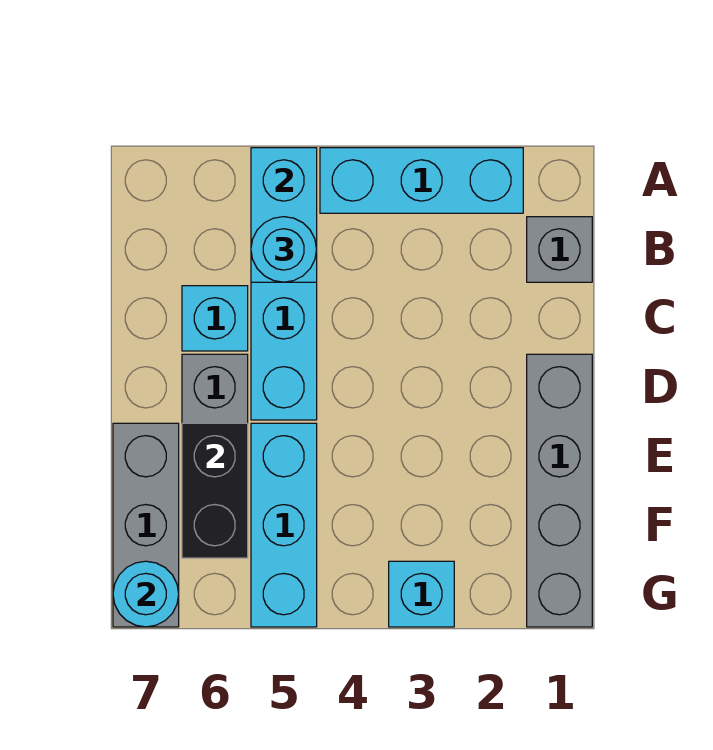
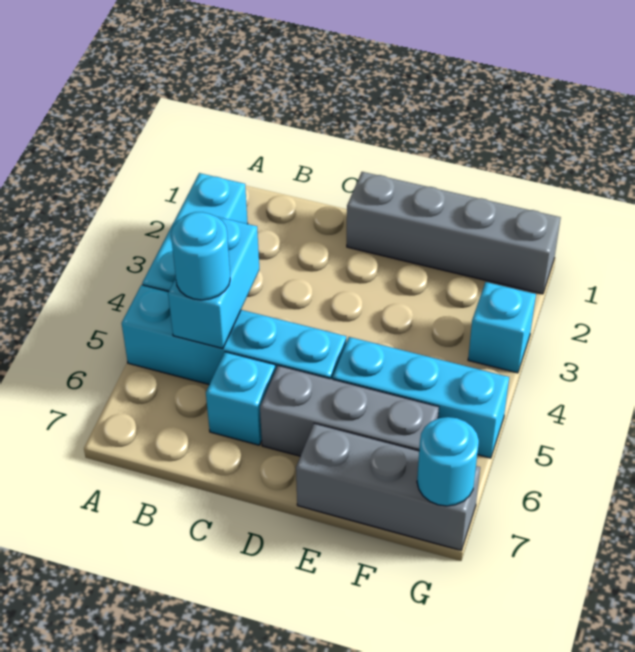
cyan 1x2 brick [251,148,317,282] -> cyan 1x2 brick turned to [168,217,259,348]
grey 1x1 brick [527,217,592,282] -> none
black 1x2 brick [182,423,248,558] -> none

